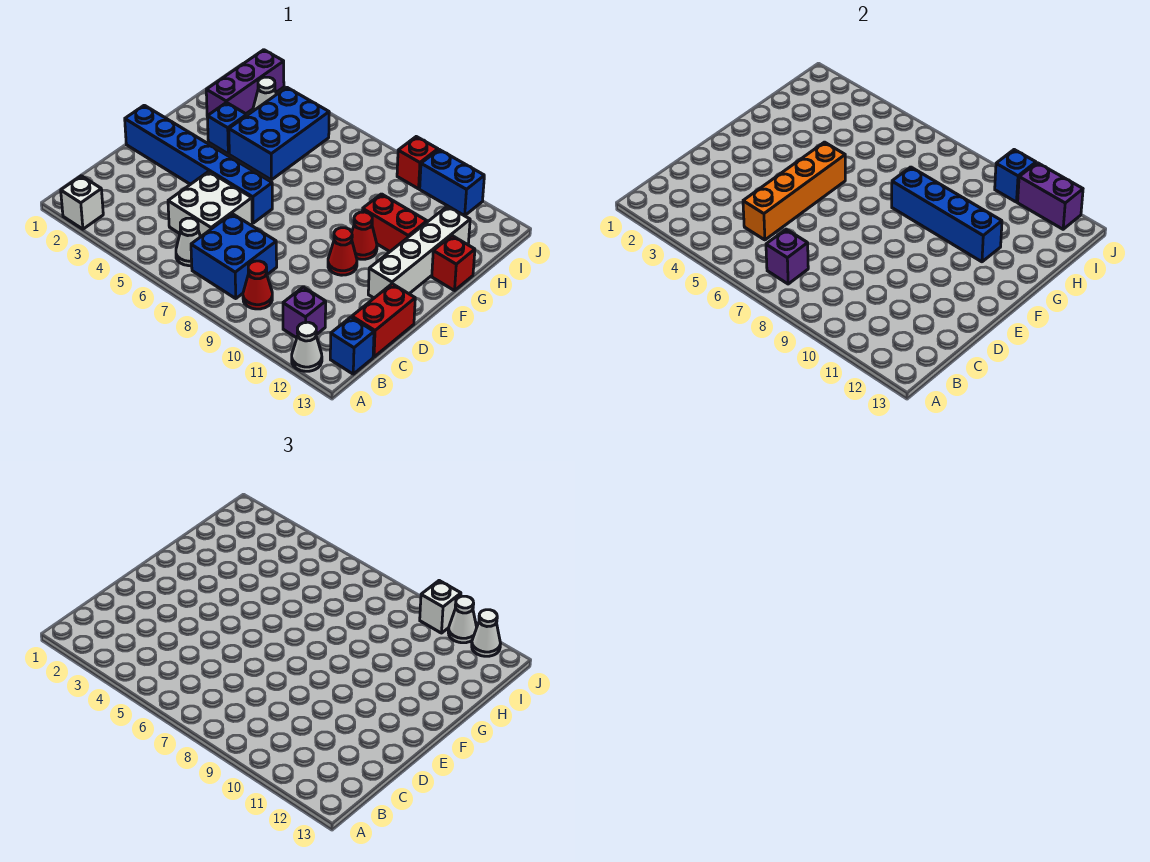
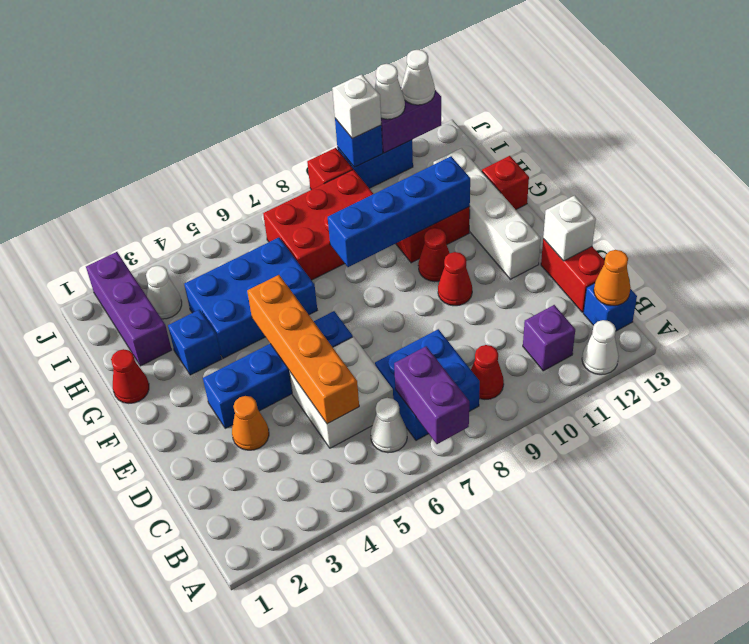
white 1x1 brick [61,176,103,229] -> white 1x1 brick moved to [543,195,596,261]
purple 1x1 brick [766,229,808,284] -> purple 1x2 brick [394,346,469,444]
none -> orange 1x1 cone [594,250,631,306]
none -> orange 1x1 cone [232,396,269,450]
blue 1x6 brick [125,105,272,223] -> blue 1x4 brick [203,311,353,428]
none -> red 1x1 cone [111,349,149,403]
blue 2x3 brick [229,88,329,180] -> blue 2x3 brick turned to [184,237,317,358]
none -> red 2x3 brick [263,170,373,280]

